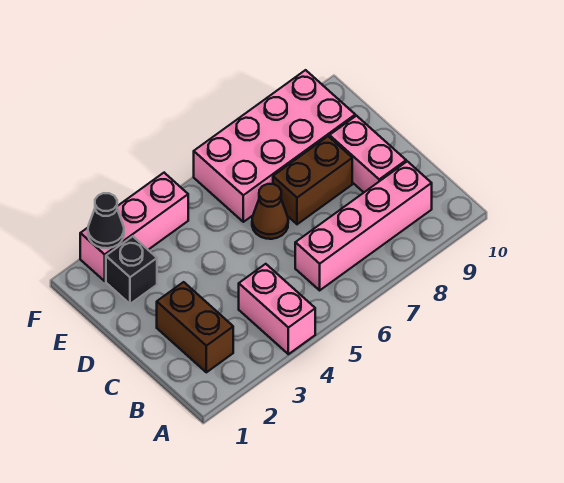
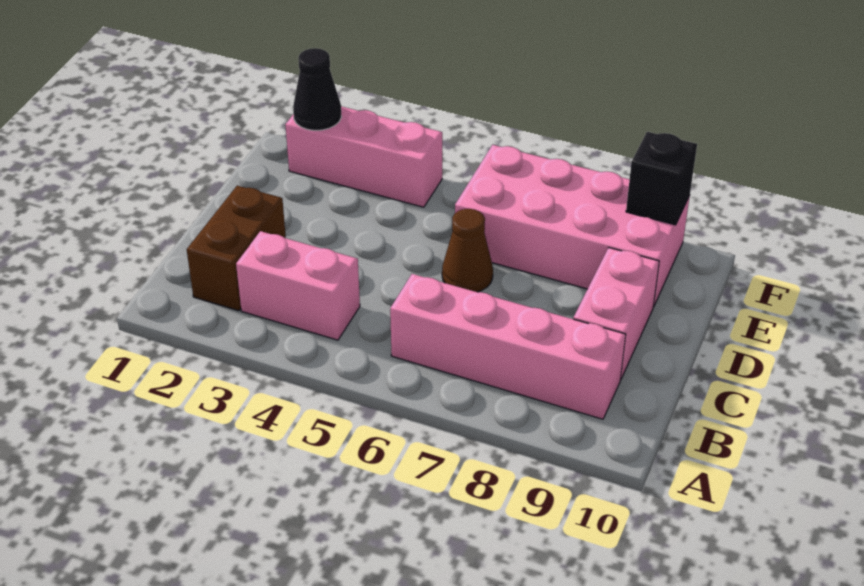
pink 1x2 brick [239,264,315,354] -> pink 1x2 brick turned to [236,231,360,340]
brown 1x2 brick [273,136,352,224] -> none
black 1x1 brick [106,236,157,304] -> black 1x1 brick moved to [626,132,697,225]

